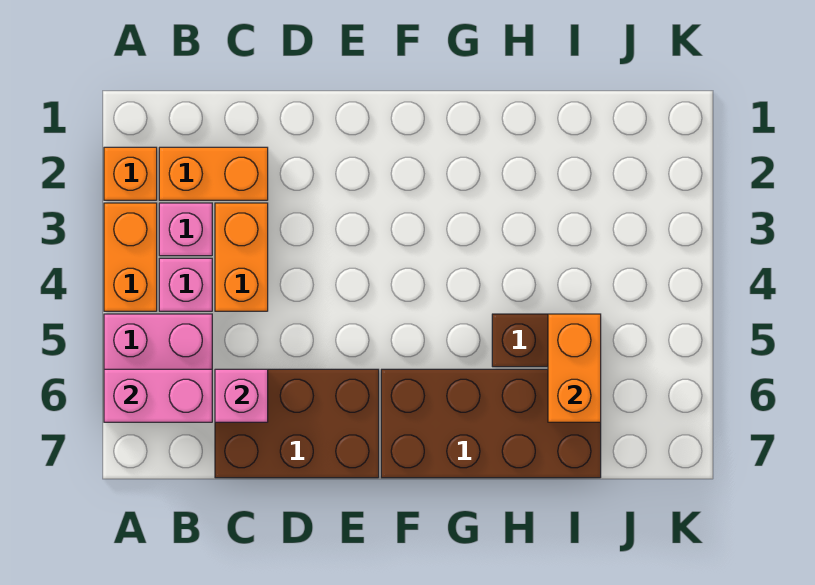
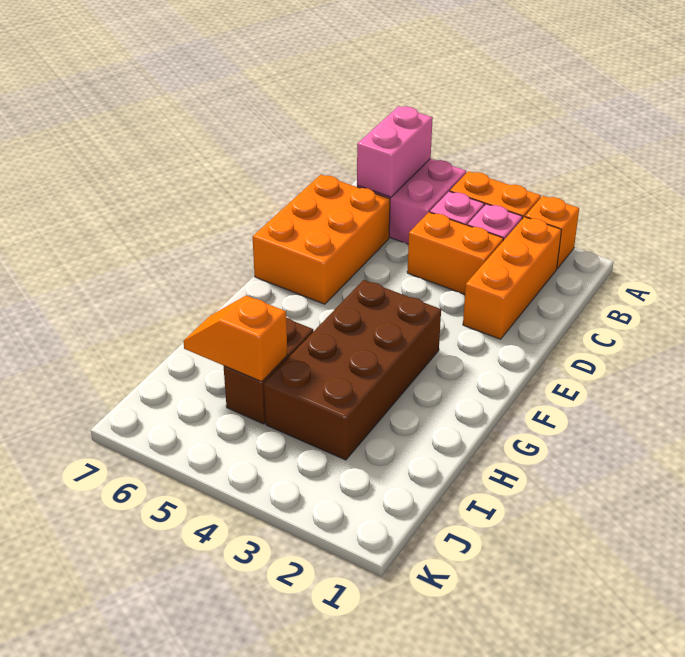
orange 1x2 brick [159,147,268,200] -> orange 1x3 brick [463,217,561,339]
brown 2x3 brick [215,369,379,478] -> orange 2x3 brick [252,175,390,304]
pink 1x1 brick [215,369,268,422] -> none
brown 2x4 brick [381,369,601,478] -> brown 2x4 brick moved to [264,280,441,460]
orange 1x2 brick [548,314,601,422] -> orange 1x2 slope [183,296,287,382]

